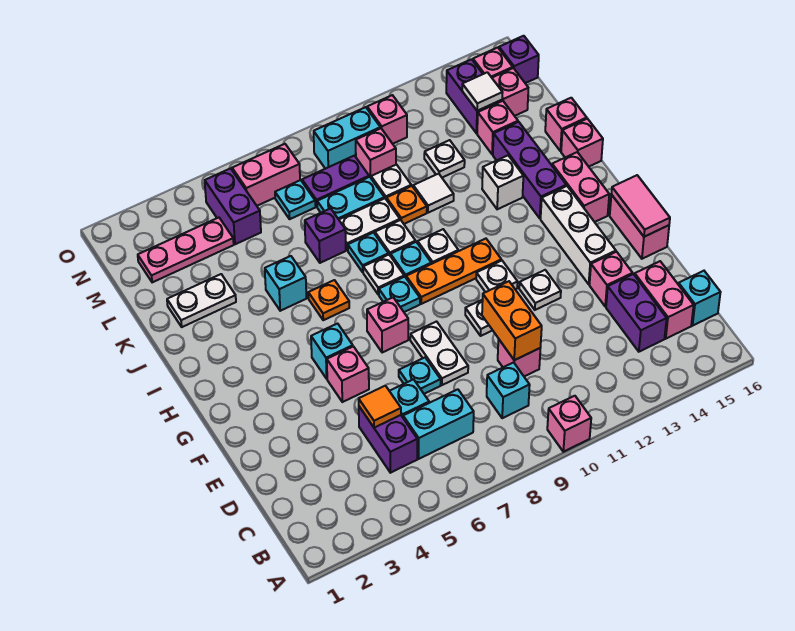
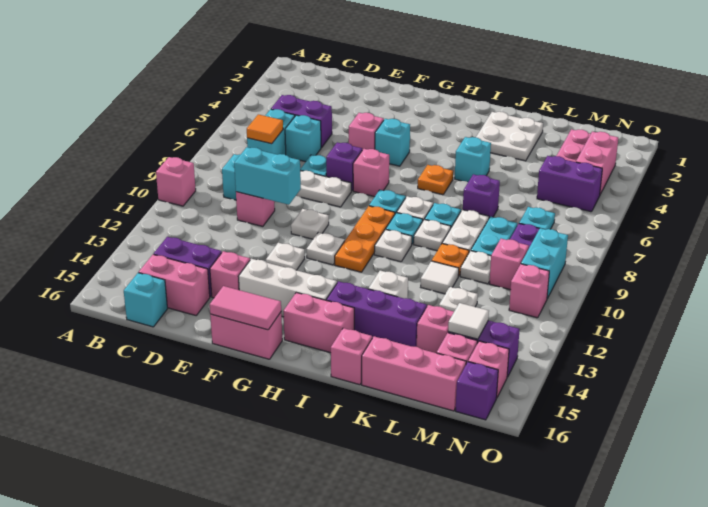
orange 1x1 tile [359,386,401,428] -> orange 1x1 tile moved to [247,114,283,144]
orange 1x2 brick [482,281,542,360] -> cyan 1x2 brick [234,147,301,205]
none -> purple 1x1 brick [326,142,362,191]
white 1x2 plate [167,274,236,327] -> white 2x2 plate [476,112,543,161]
pink 1x1 brick [545,98,587,151] -> pink 1x3 brick [362,336,466,411]
pink 1x2 brick [232,144,300,206] -> pink 1x2 brick moved to [576,132,618,194]

